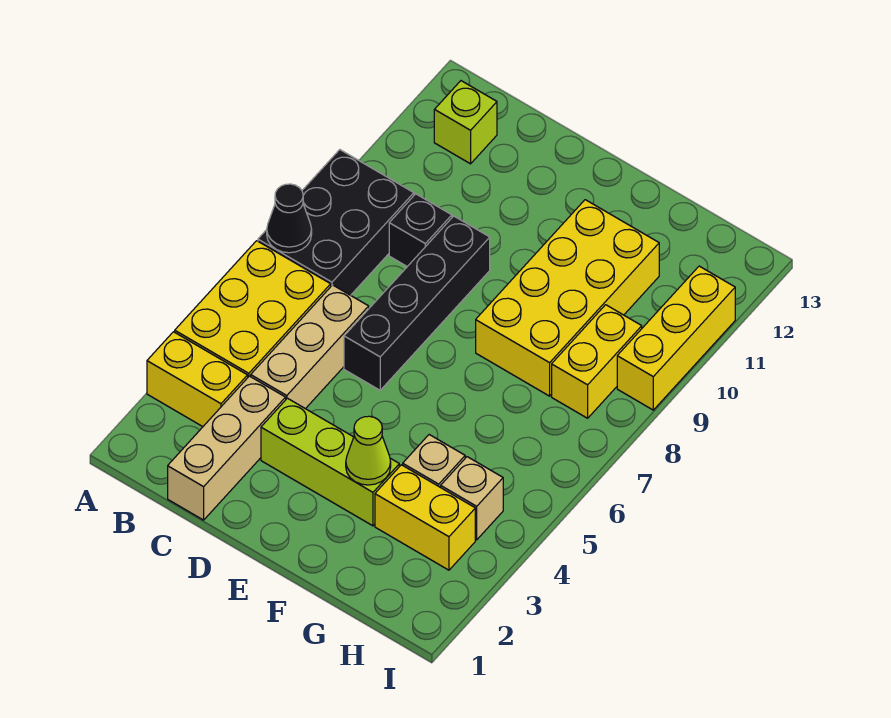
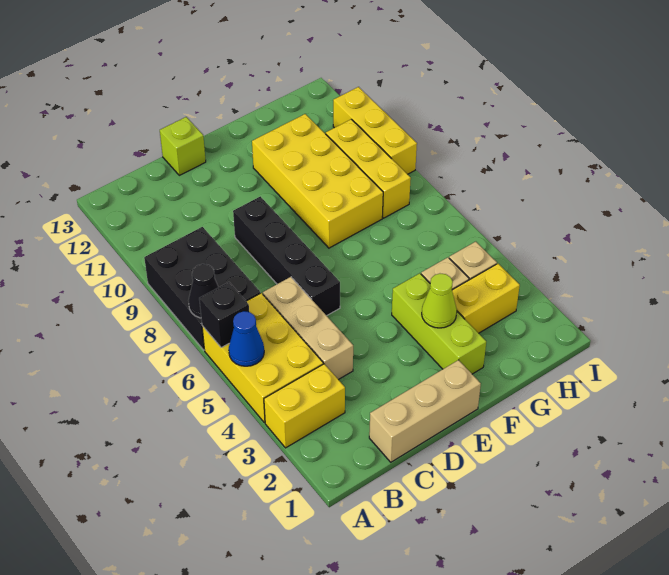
none -> blue 1x1 cone [229,311,264,366]
lime 1x1 brick [434,81,497,164] -> lime 1x1 brick moved to [160,117,206,175]
tan 1x3 brick [168,376,286,520] -> tan 1x3 brick turned to [369,360,481,462]
black 1x1 brick [389,194,452,266] -> black 1x1 brick moved to [199,282,249,348]
lime 1x3 brick [261,398,399,526] -> lime 1x3 brick turned to [392,273,486,374]
yellow 1x2 brick [552,305,642,418] -> yellow 1x3 brick [326,119,411,218]

